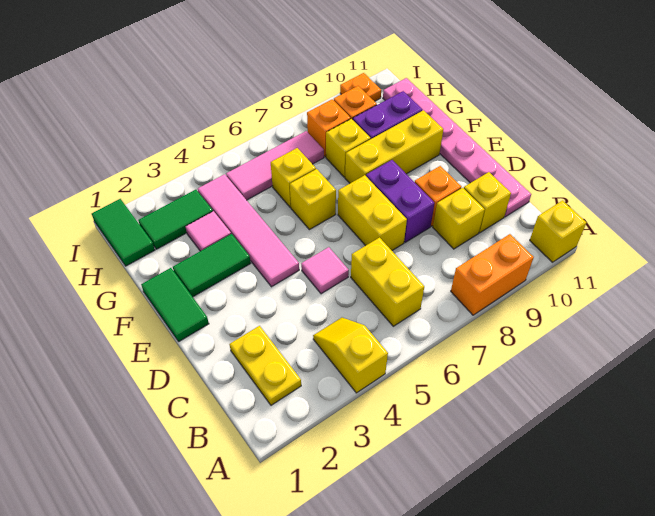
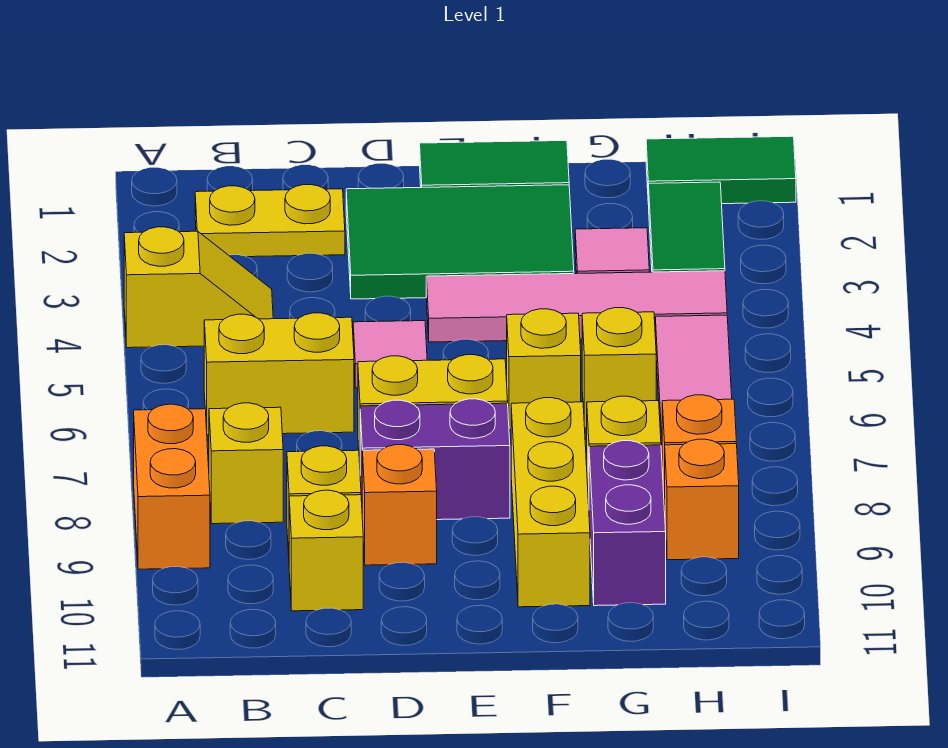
yellow 1x1 brick [530,201,586,262] -> yellow 1x1 brick moved to [209,403,283,524]
pink 1x6 plate [383,78,531,217] -> none
green 1x2 tile [173,234,251,297] -> green 2x3 tile [346,185,574,299]
orange 1x1 plate [340,73,381,101] -> none

